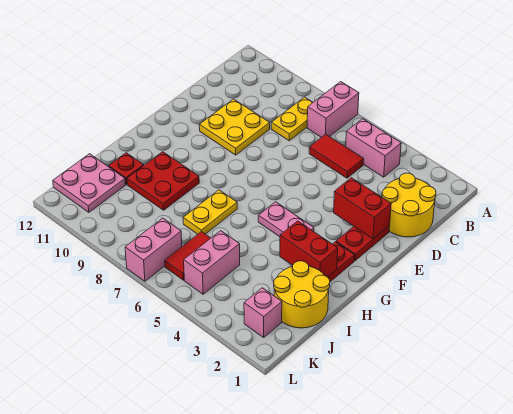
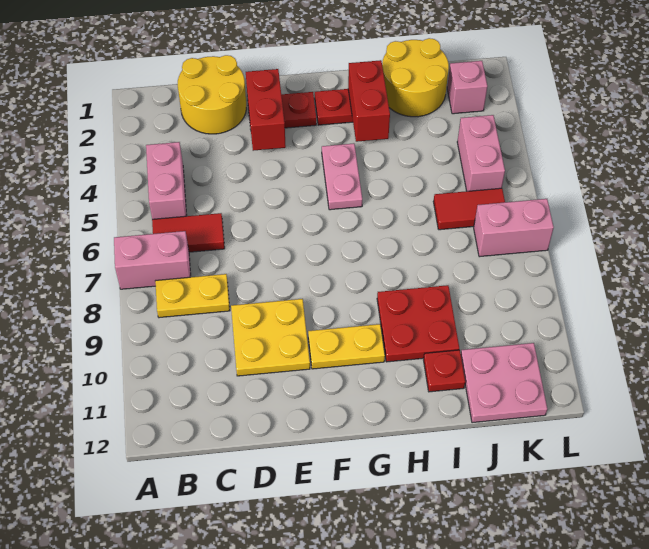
red 1x2 tile [309,134,364,178] -> red 1x2 tile turned to [152,213,225,252]
yellow 1x2 plate [183,190,237,234] -> yellow 1x2 plate moved to [308,324,385,369]
pink 1x2 brick [184,231,240,294] -> pink 1x2 brick turned to [457,115,505,191]

